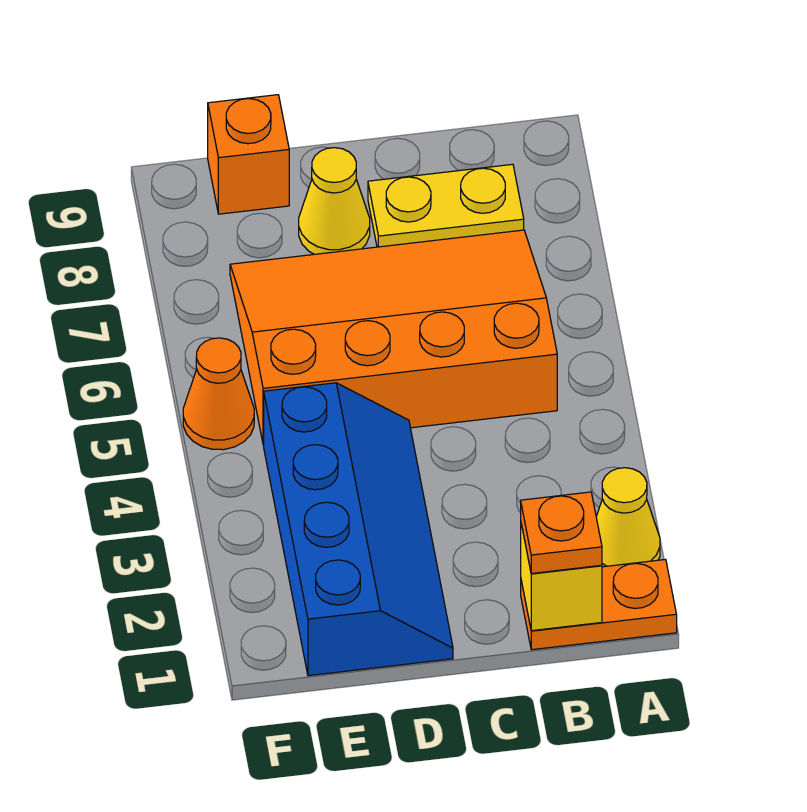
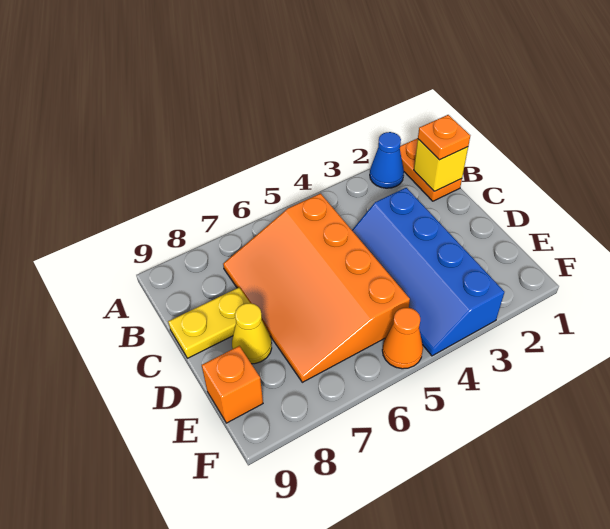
yellow 1x1 cone [596,468,660,567] -> blue 1x1 cone [370,132,404,188]
yellow 1x2 plate [368,164,524,247] -> yellow 1x2 plate turned to [168,287,250,358]
blue 2x4 slope [264,383,453,676] -> blue 2x4 slope turned to [352,188,504,356]

